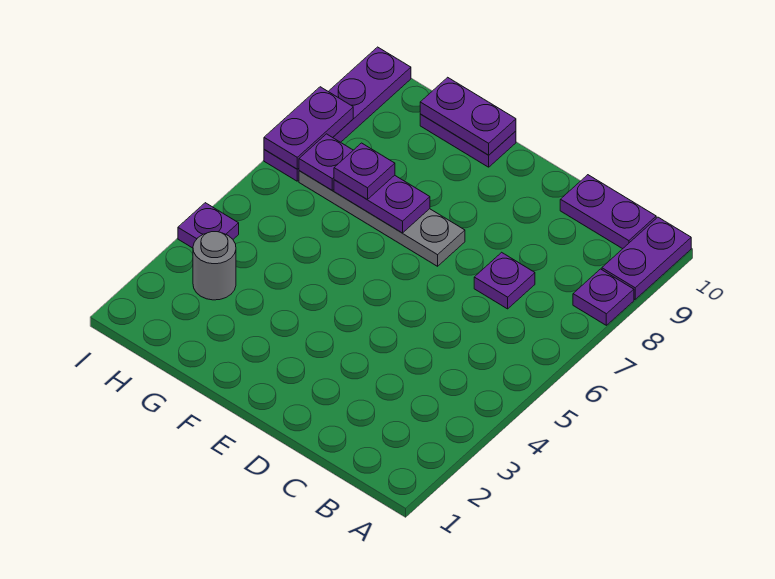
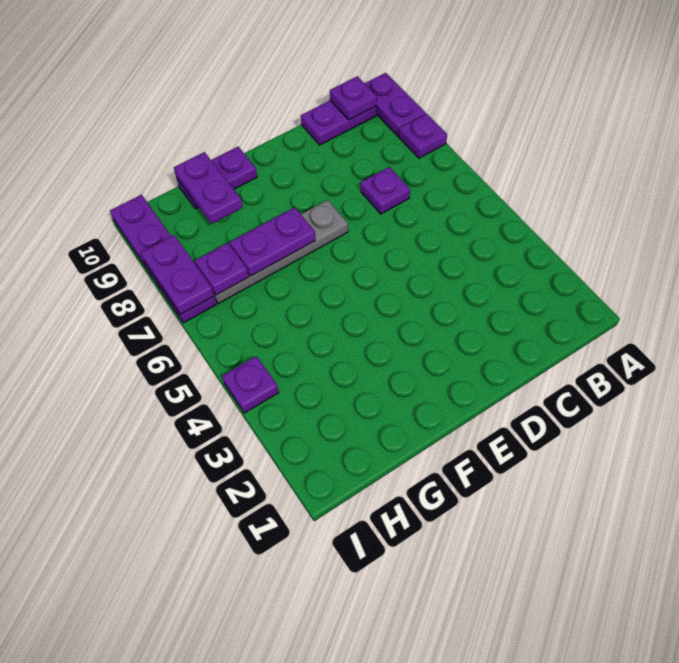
purple 1x2 plate [420,77,516,155] -> purple 1x2 plate turned to [174,152,243,224]
purple 1x1 plate [334,143,395,199] -> purple 1x1 plate moved to [330,76,377,120]
grey 1x1 round brick [193,232,236,300] -> none

